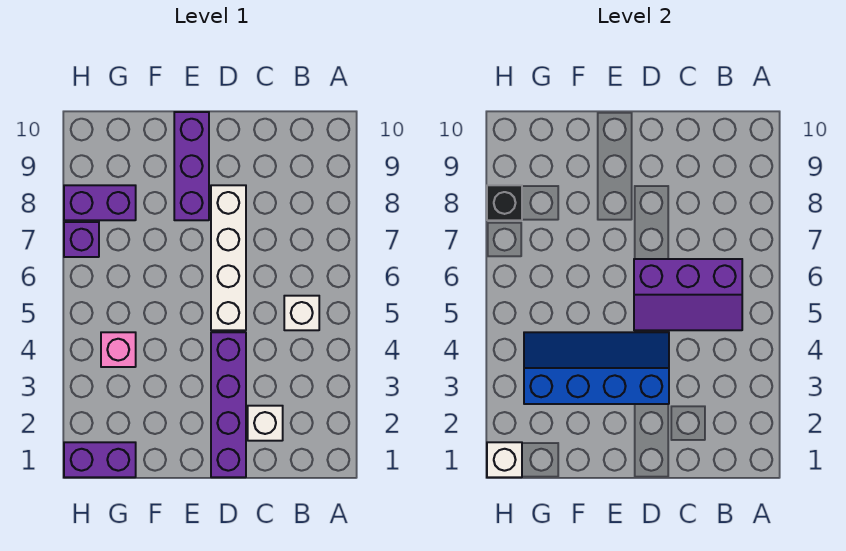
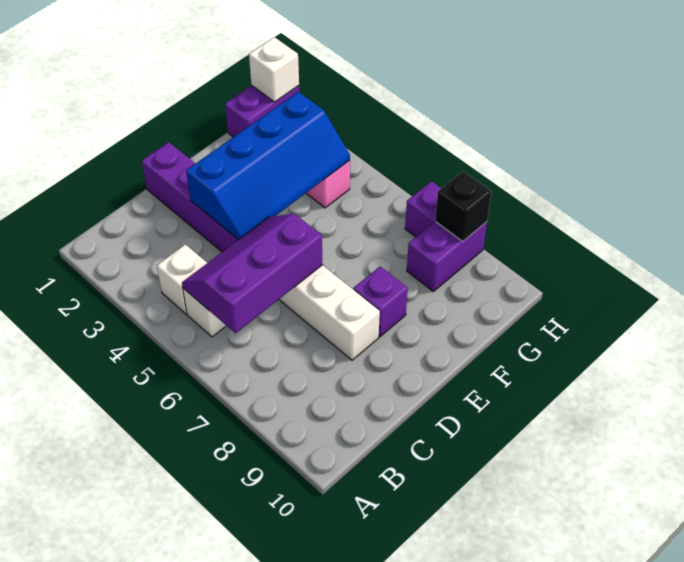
white 1x1 brick [248,406,283,441] -> white 1x1 brick moved to [157,244,207,314]
purple 1x3 brick [174,112,209,220] -> purple 1x1 brick [353,267,408,337]

